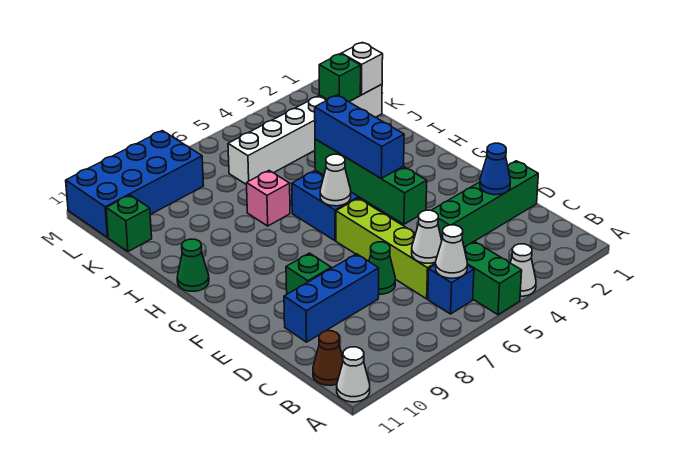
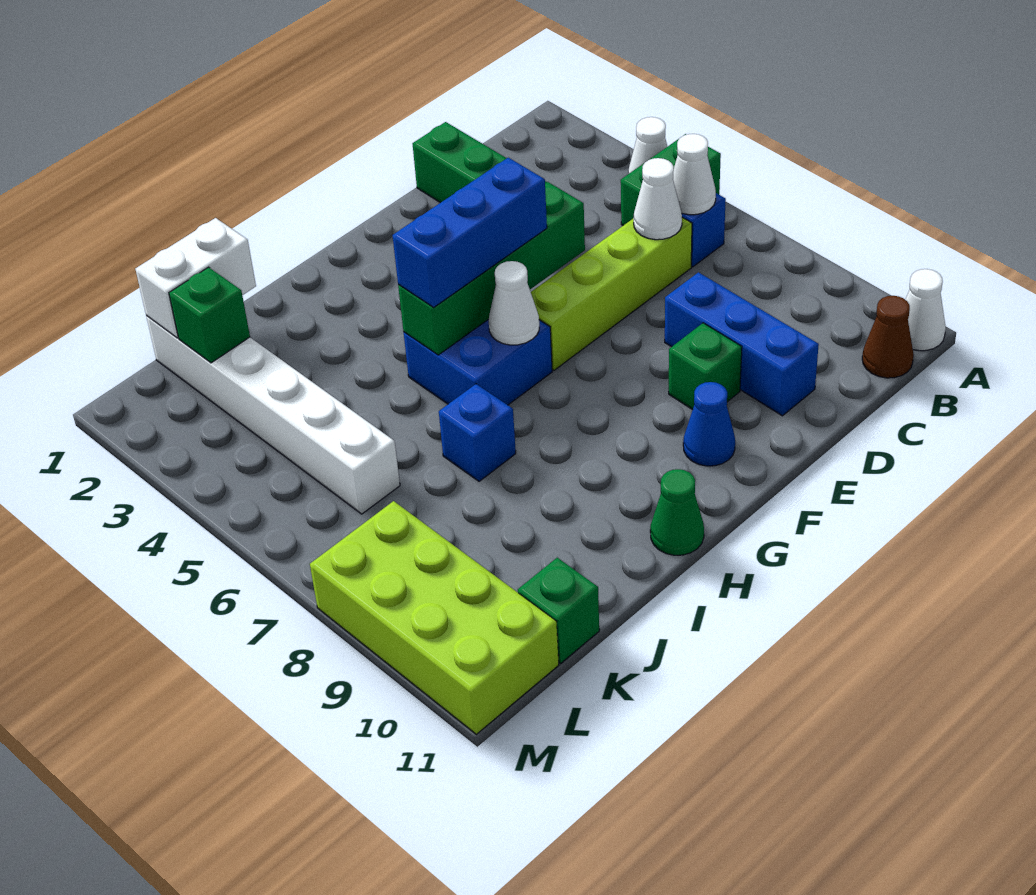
blue 1x1 cone [480,143,510,195] -> blue 1x1 cone moved to [683,382,735,466]
green 1x1 cone [369,242,395,294] -> none
pink 1x1 brick [247,171,290,226] -> blue 1x1 brick [439,384,516,481]
white 1x1 brick [341,42,383,95] -> white 1x2 brick [135,218,256,338]
blue 2x4 brick [66,131,204,237] -> lime 2x4 brick [310,501,559,734]

